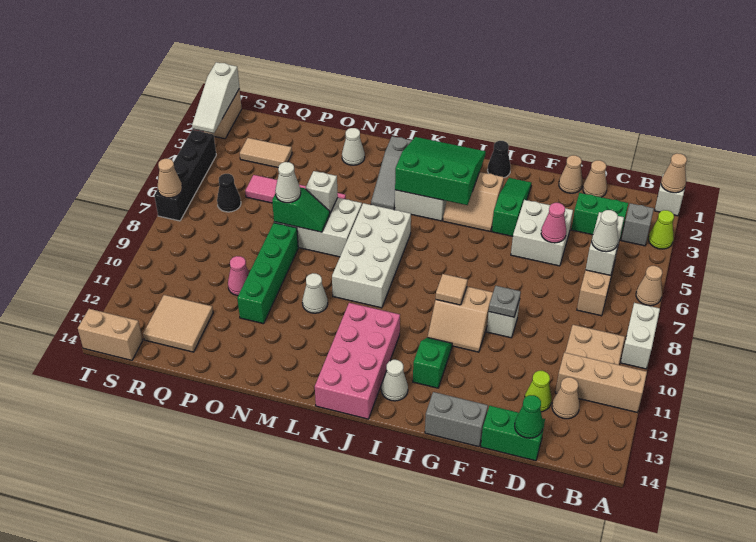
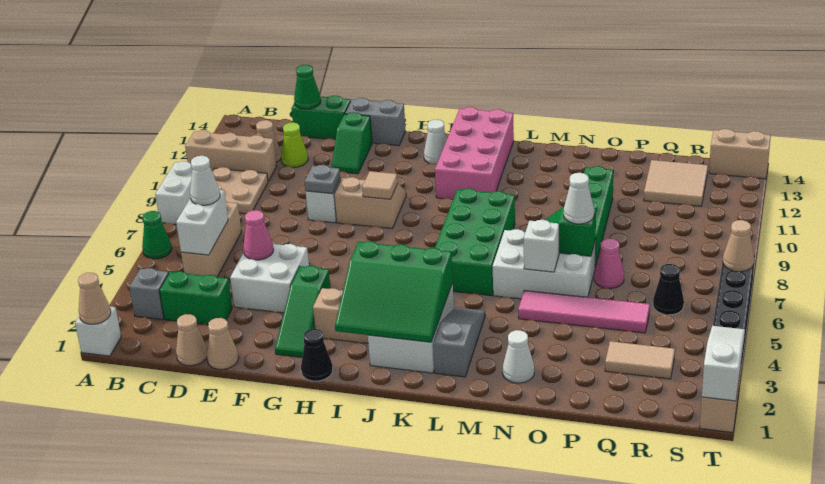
lime 1x1 cone [649,210,674,249] -> none
tan 1x1 cone [636,266,662,306] -> green 1x1 cone [142,211,172,259]
green 1x2 slope [413,338,452,388] -> green 1x2 slope moved to [332,112,372,174]
white 2x4 brick [332,203,411,308] -> green 2x4 brick [435,188,515,296]
white 1x1 cone [302,273,328,313] -> none
pink 1x1 cone [228,256,249,296] -> pink 1x1 cone moved to [594,239,624,288]

